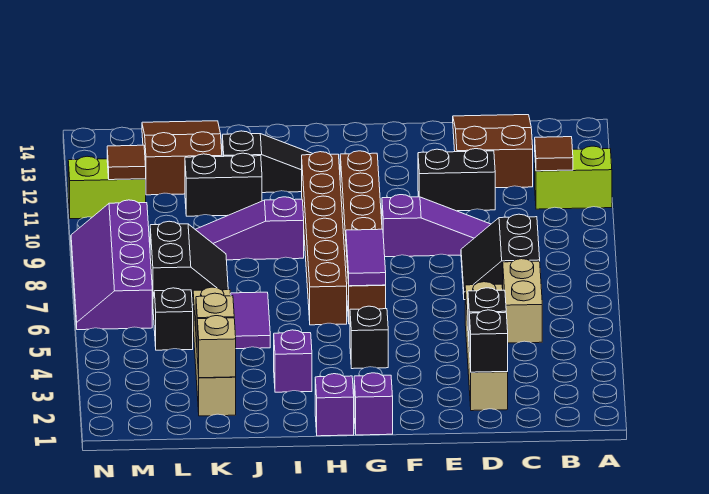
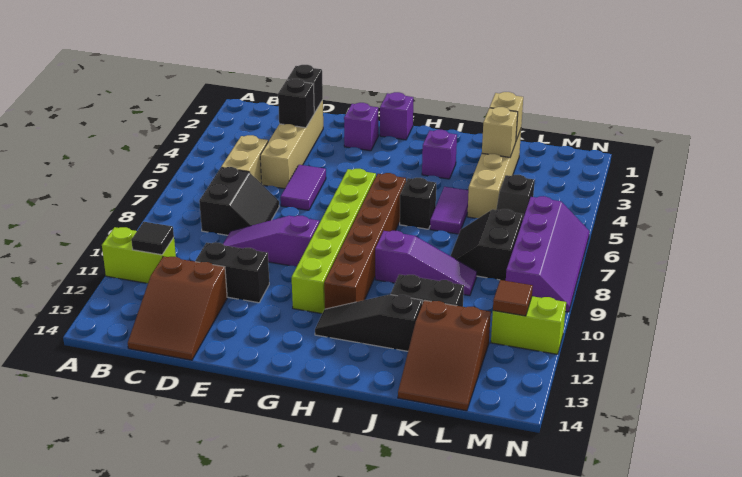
brown 1x1 tile [535,137,573,171] -> black 1x1 tile [131,222,174,255]
black 1x1 brick [350,306,388,369] -> black 1x1 brick moved to [400,178,436,229]
brown 1x6 brick [340,151,386,324] -> lime 1x6 brick [292,169,376,314]
purple 1x2 tile [346,229,386,286] -> purple 1x2 tile moved to [281,165,326,210]
purple 1x1 brick [315,374,354,436] -> purple 1x1 brick moved to [344,103,378,151]

